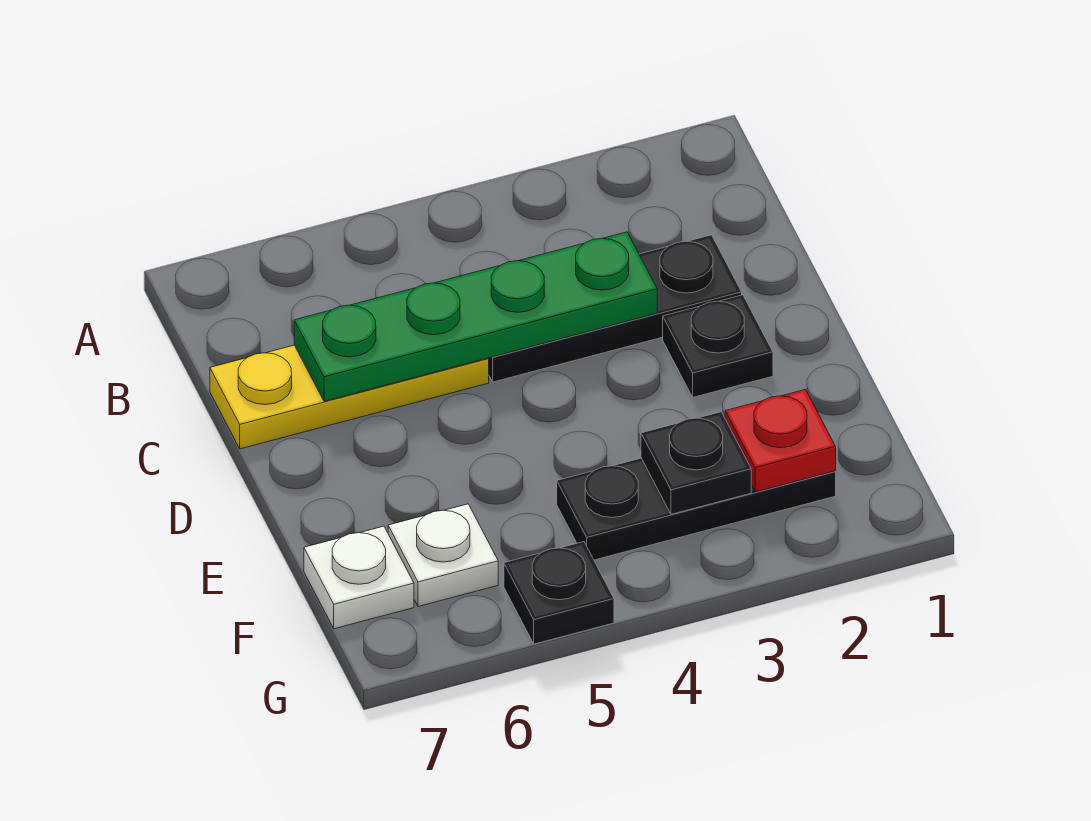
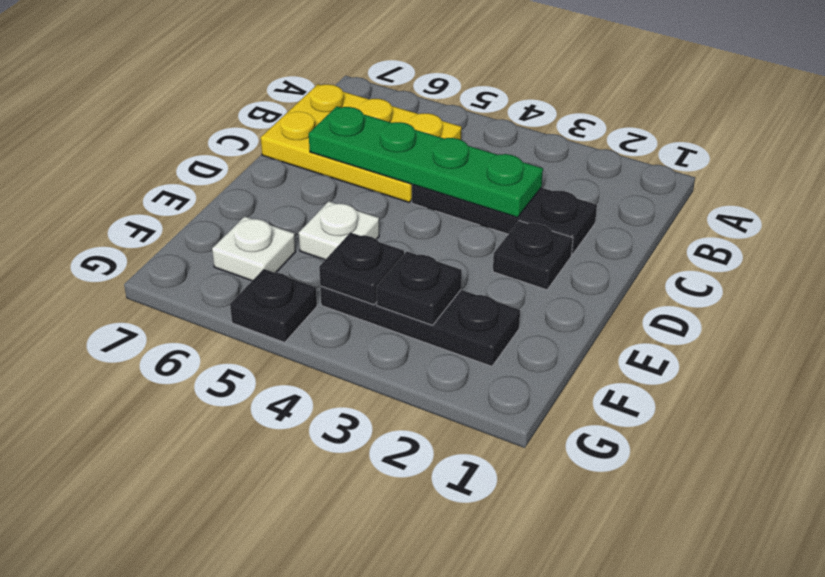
yellow 1x3 plate [210,345,489,449] -> yellow 2x3 plate [261,84,462,202]
red 1x1 plate [725,390,836,492] -> none
none -> black 1x1 plate [319,233,404,305]
white 1x1 plate [304,526,414,629] -> white 1x1 plate moved to [299,201,379,260]

